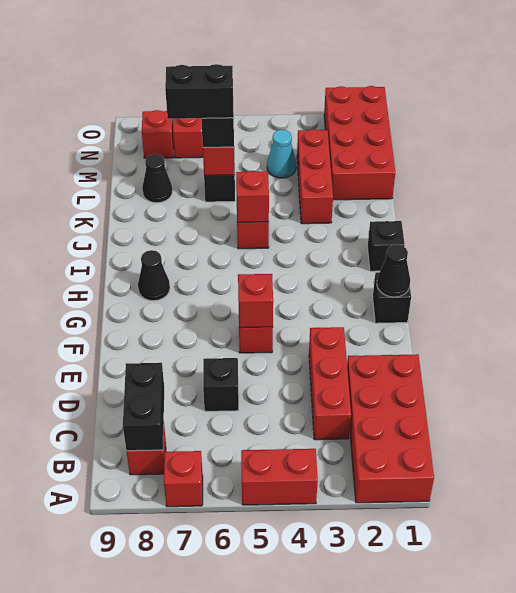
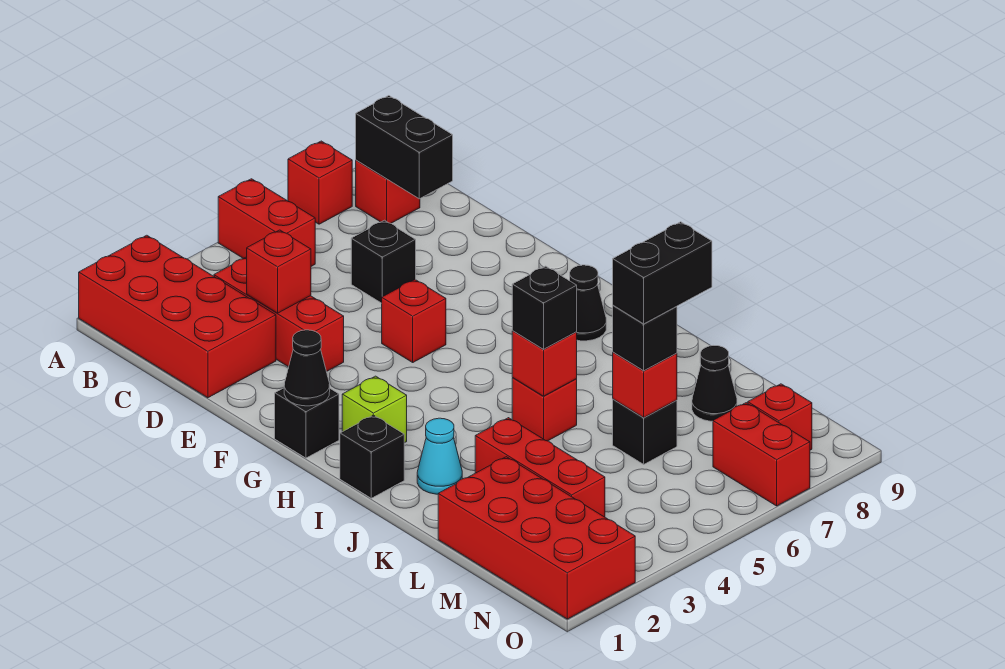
red 1x2 brick [241,449,318,505] -> red 1x2 brick turned to [218,179,315,266]
red 1x1 brick [238,274,273,328] -> red 1x1 brick moved to [247,230,311,313]
none -> lime 1x1 brick [342,376,407,443]
none -> black 1x1 brick [512,266,577,349]
cyan 1x1 cone [267,130,296,178] -> cyan 1x1 cone moved to [417,418,462,494]

